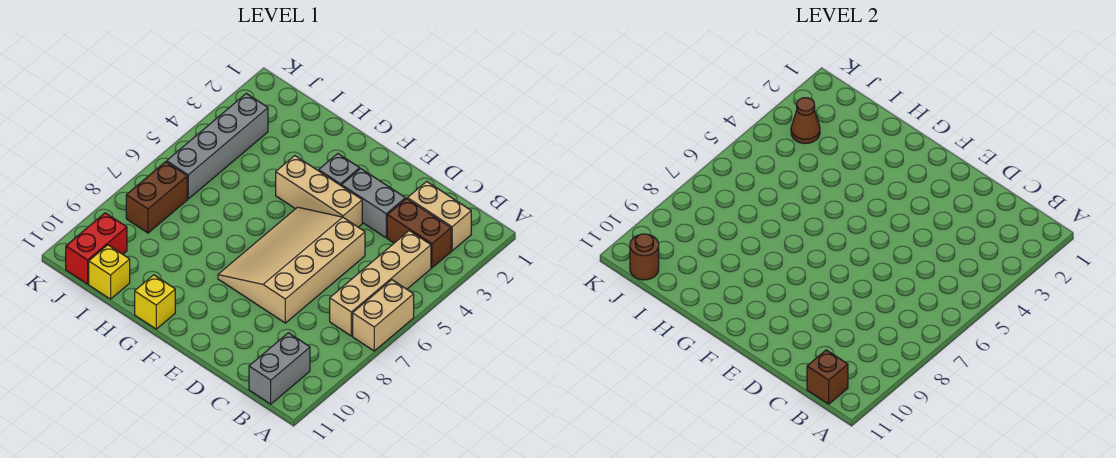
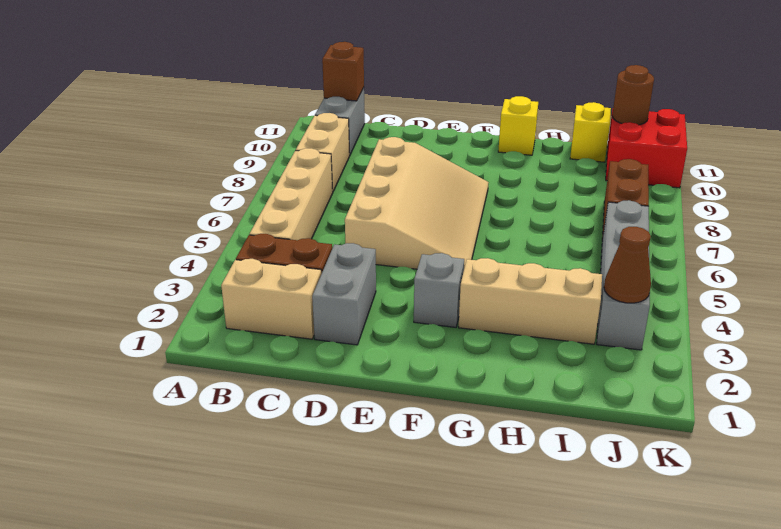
tan 1x2 brick [353,280,414,351] -> tan 1x2 brick moved to [296,113,350,192]
grey 1x2 brick [342,169,405,238] -> grey 1x2 brick turned to [312,243,376,345]
tan 1x3 brick [276,156,362,227] -> tan 1x3 brick moved to [459,258,602,344]
red 1x2 brick [66,213,127,284] -> red 2x2 brick [606,109,687,188]

